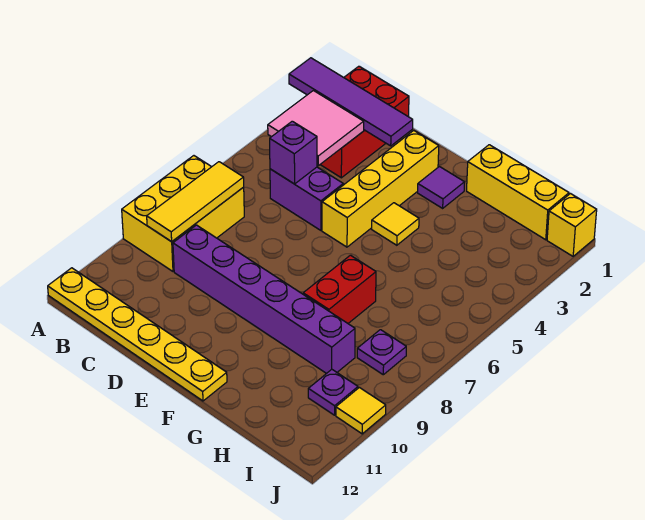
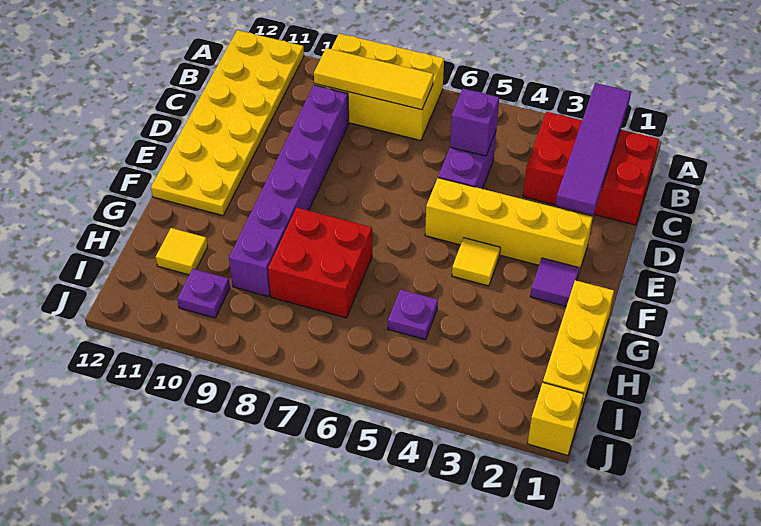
yellow 1x6 plate [48,268,227,401] -> yellow 2x6 plate [151,30,304,216]
pink 2x2 tile [268,91,364,166] -> none
red 1x2 brick [303,255,376,323] -> red 2x2 brick [268,208,372,318]
purple 1x1 plate [357,330,406,375] -> purple 1x1 plate moved to [388,289,438,340]
yellow 1x1 tile [336,388,386,434] -> yellow 1x1 tile moved to [156,228,208,275]

